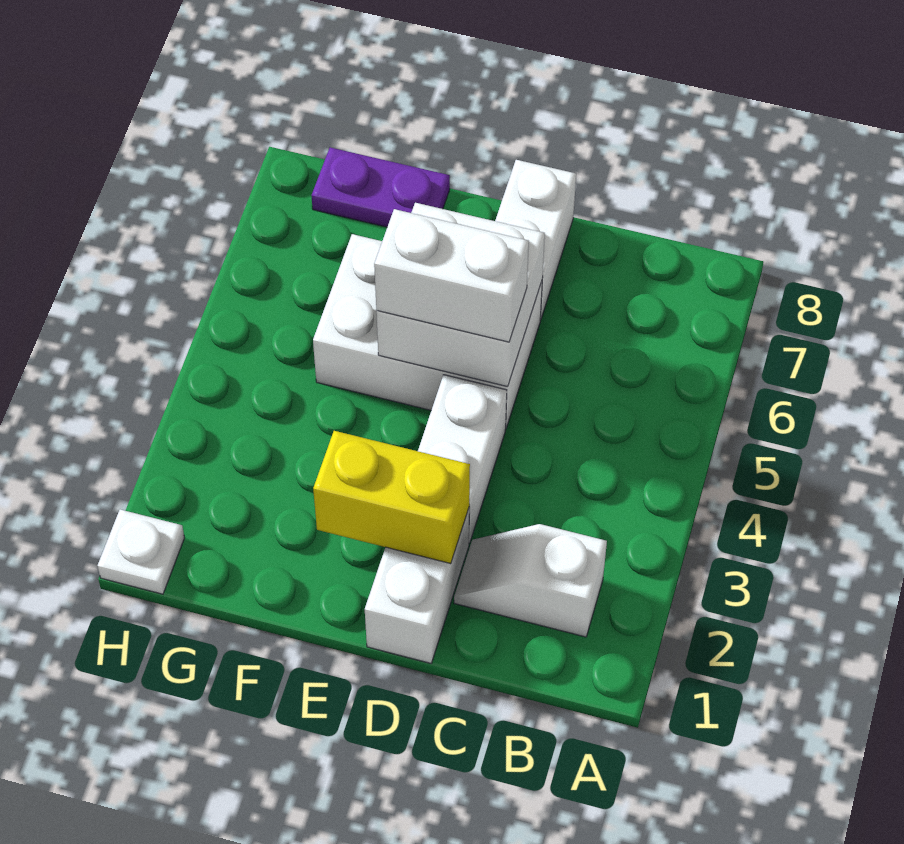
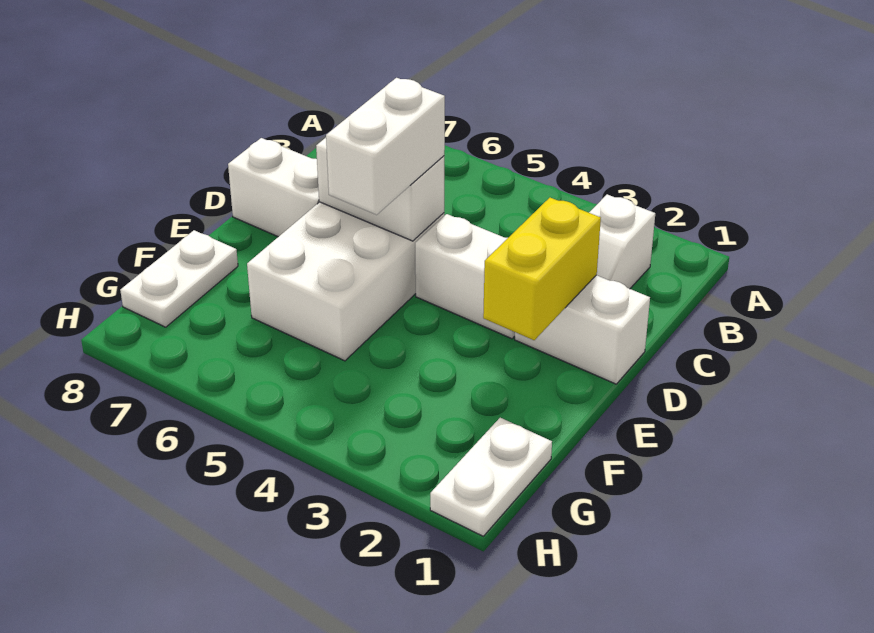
white 2x2 brick [376,203,545,387] -> white 1x2 brick [316,138,444,241]
purple 1x2 plate [311,148,450,227] -> white 1x2 plate [120,230,238,327]
white 1x1 plate [98,510,184,594] -> white 1x2 plate [430,418,552,536]

